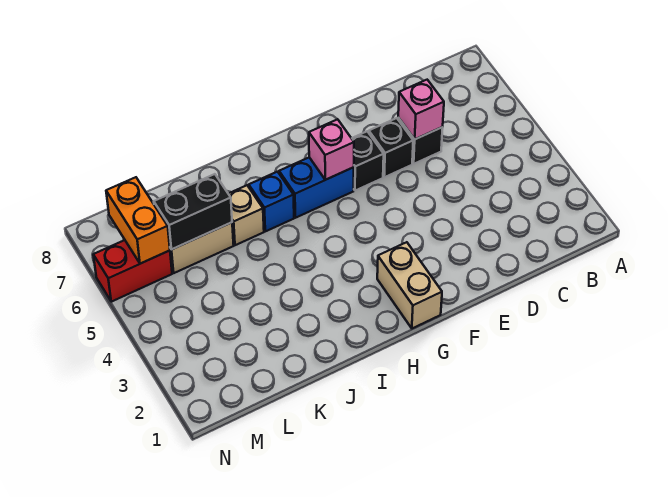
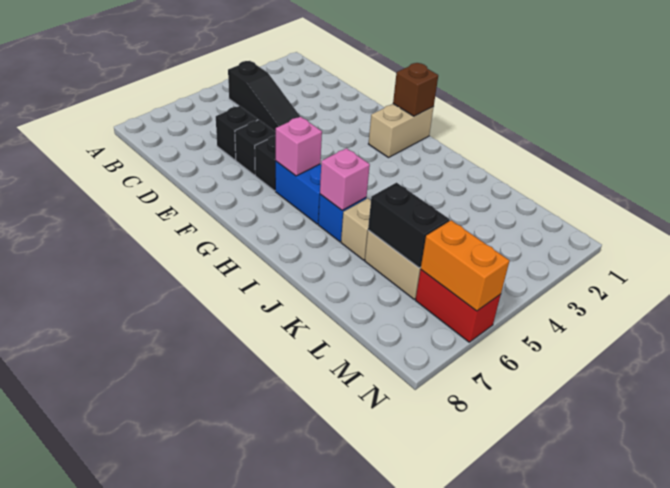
none -> black 1x3 slope [228,61,300,132]
pink 1x1 brick [398,80,444,139] -> pink 1x1 brick moved to [320,148,370,210]
none -> brown 1x1 brick [393,63,438,116]
orange 1x2 brick [106,177,170,264] -> orange 1x2 brick turned to [421,220,509,311]

